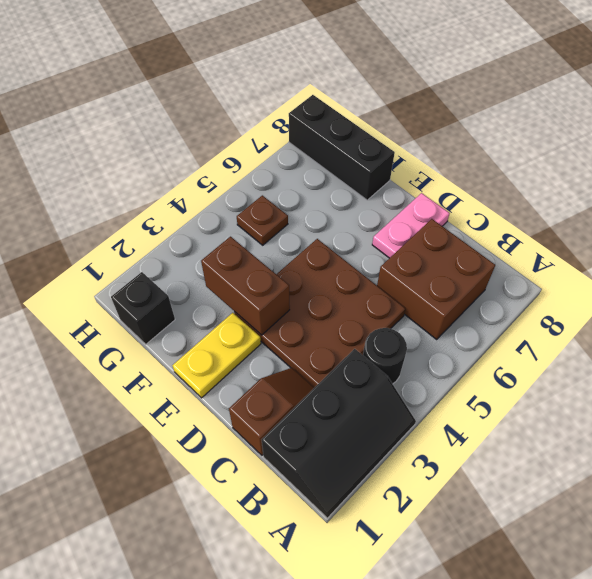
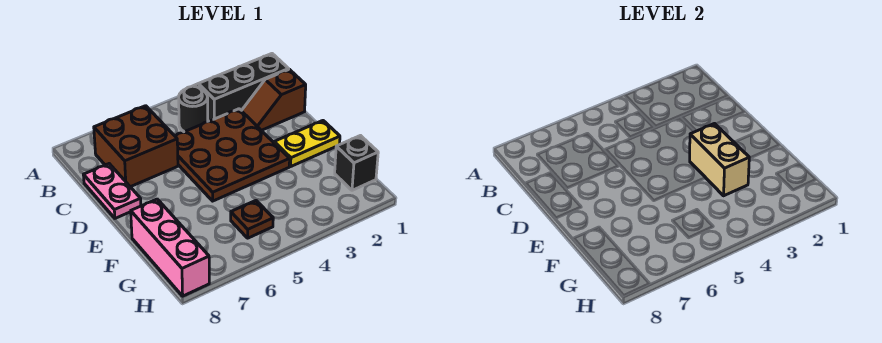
pink 1x2 plate [372,193,450,258] -> pink 1x2 plate turned to [84,164,141,218]
brown 1x2 brick [201,237,290,335] -> tan 1x2 brick [690,124,749,196]
black 1x3 brick [289,95,395,200] -> pink 1x3 brick [131,199,209,296]

